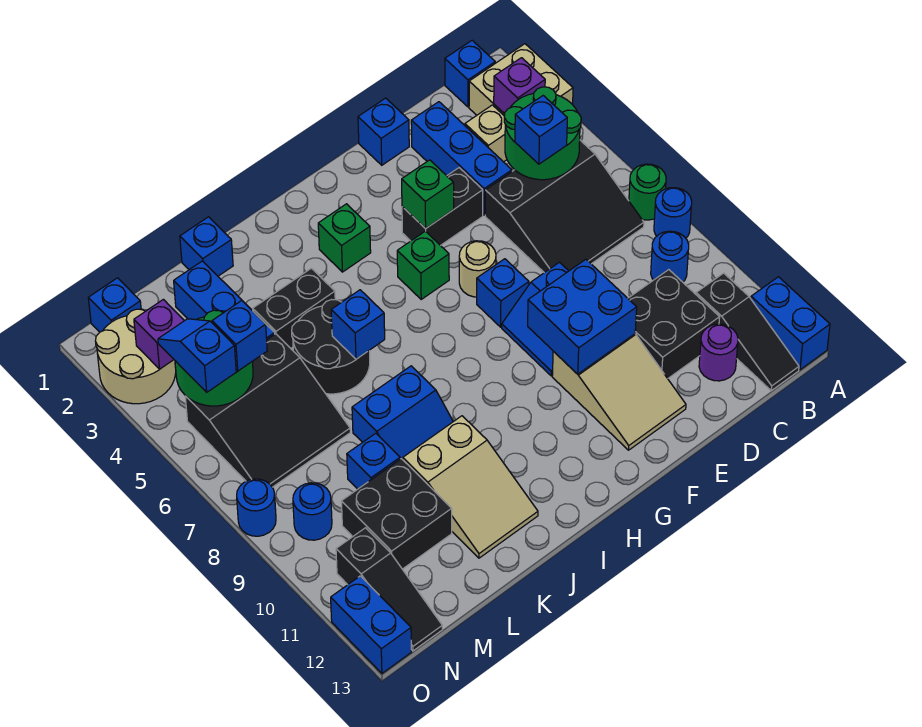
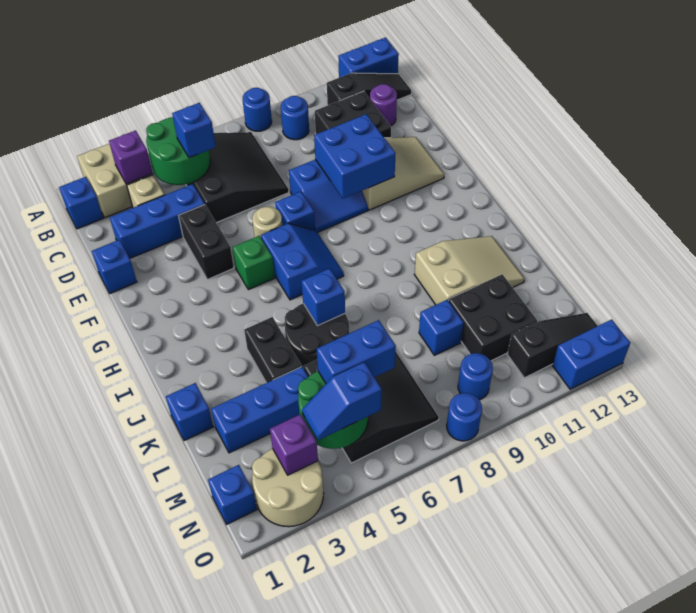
green 1x1 round brick [629,164,666,220] -> none
green 1x1 brick [402,160,454,229] -> none
green 1x1 brick [318,204,371,272] -> none
blue 2x2 slope [352,366,453,460] -> blue 2x2 slope moved to [261,224,344,300]
blue 1x1 brick [212,301,267,371] -> blue 1x2 brick [317,320,396,383]

